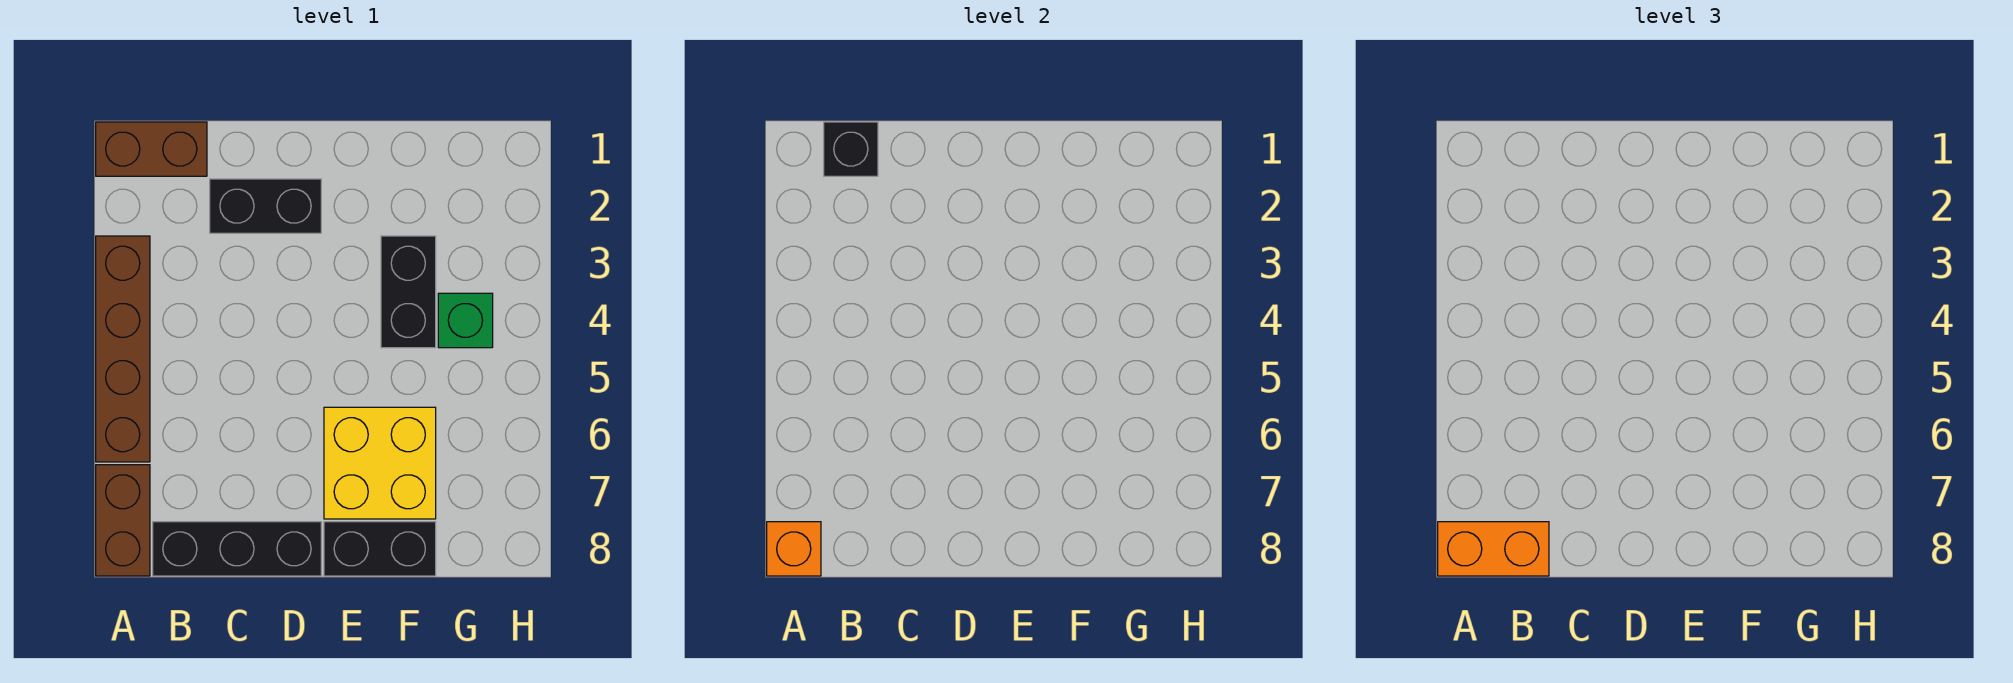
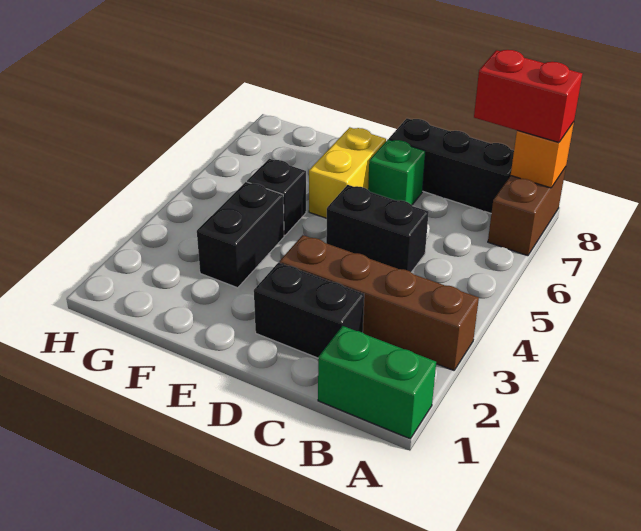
brown 1x2 brick [96,122,207,176] -> green 1x2 brick [318,326,436,439]
brown 1x4 brick [96,236,150,462] -> brown 1x4 brick turned to [279,235,479,370]
orange 1x2 brick [1438,522,1549,576] -> red 1x2 brick [474,50,582,142]
black 1x1 brick [824,122,878,176] -> black 1x1 brick moved to [247,159,306,236]
yellow 2x2 brick [324,407,436,519] -> yellow 1x2 brick [309,127,386,218]
black 1x2 brick [324,522,436,576] -> black 1x2 brick moved to [326,185,429,272]
green 1x1 brick [438,293,493,348] -> green 1x1 brick moved to [368,139,425,205]

